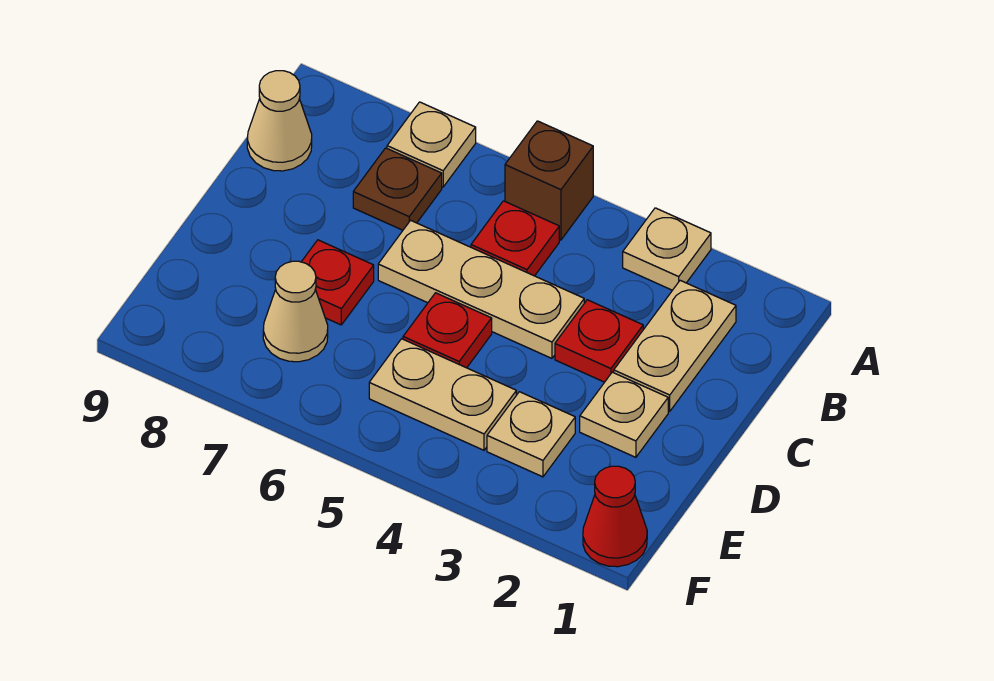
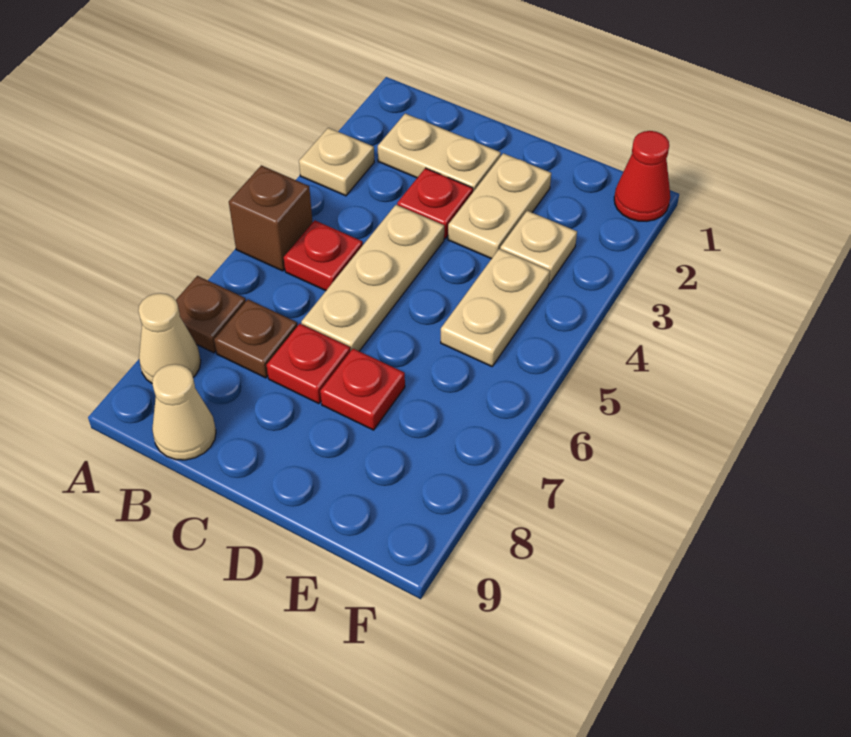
tan 1x1 plate [387,102,476,187] -> brown 1x1 plate [176,276,246,353]
tan 1x1 plate [580,372,668,457] -> tan 1x2 plate [448,153,551,259]
red 1x1 plate [403,293,492,368] -> red 1x1 plate moved to [267,324,350,404]
tan 1x1 cone [263,261,328,362] -> tan 1x1 cone moved to [138,293,201,383]

